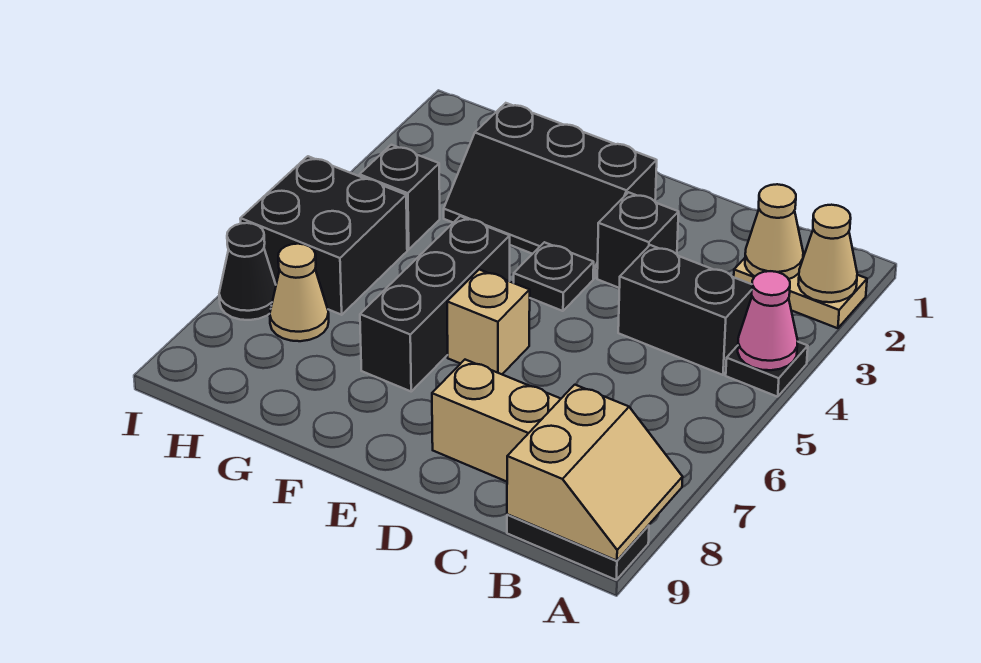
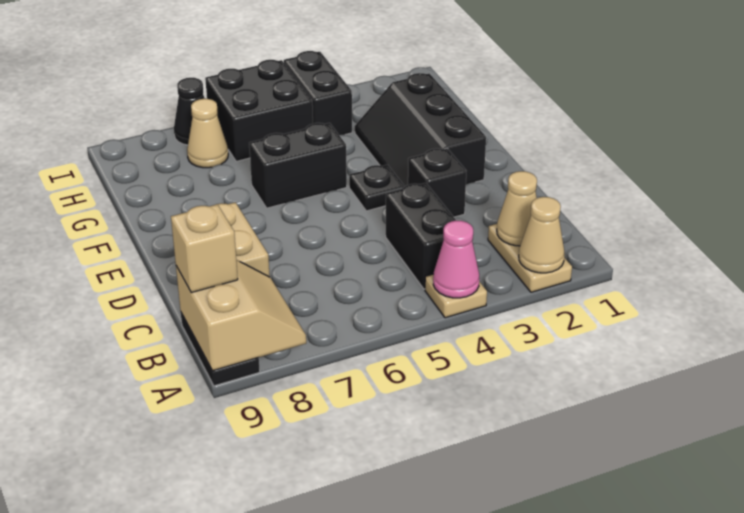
black 1x1 plate [726,342,808,397] -> tan 1x1 plate [425,274,487,318]
tan 2x2 slope [507,385,683,561] -> tan 2x2 slope turned to [176,260,306,371]
tan 1x1 brick [447,270,530,374] -> tan 1x1 brick moved to [171,204,238,293]
black 1x3 brick [360,216,510,391] -> black 1x2 brick [249,123,347,208]
black 1x1 brick [360,145,440,249] -> black 1x2 brick [284,51,352,135]

